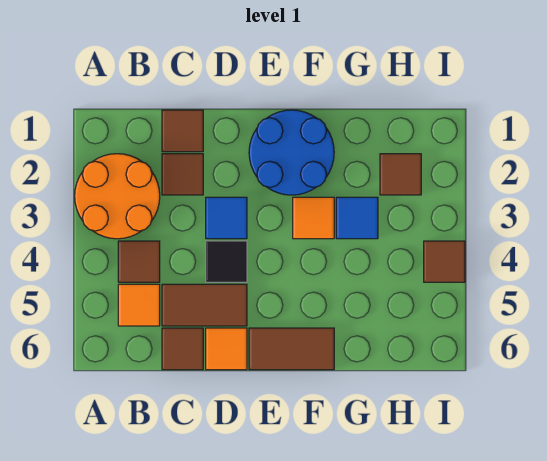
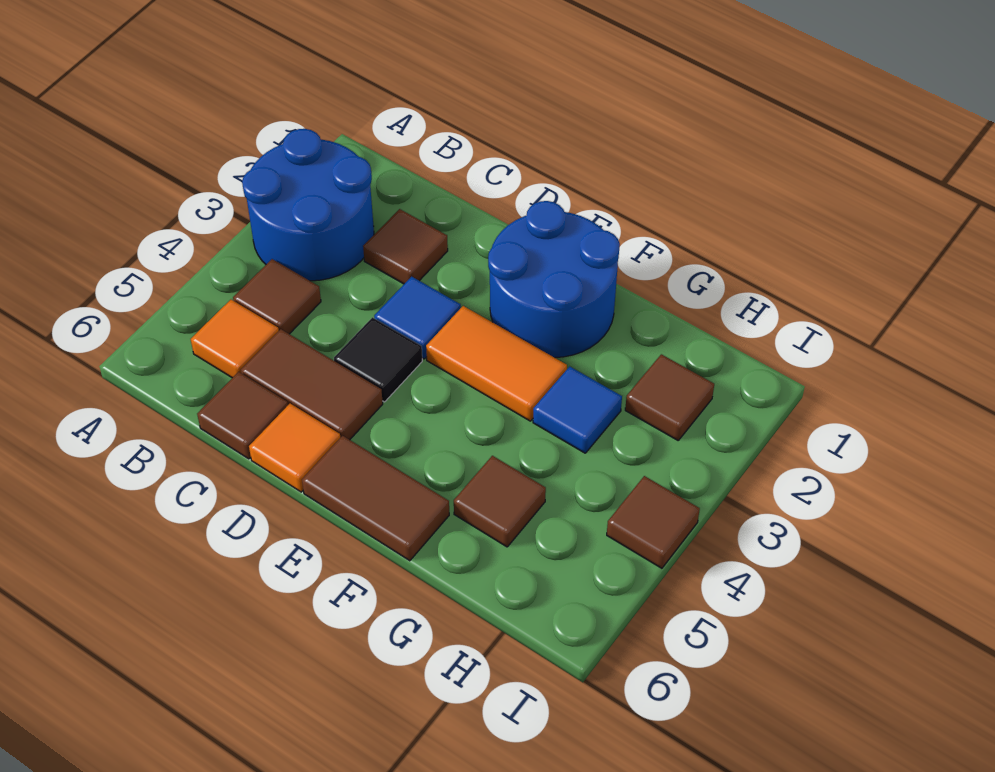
orange 2x2 round brick [75,154,160,239] -> blue 2x2 round brick [242,129,374,281]
brown 1x1 tile [162,110,203,152] -> brown 1x1 tile moved to [454,456,546,547]
orange 1x1 tile [293,197,334,239] -> orange 1x2 tile [426,306,567,421]

